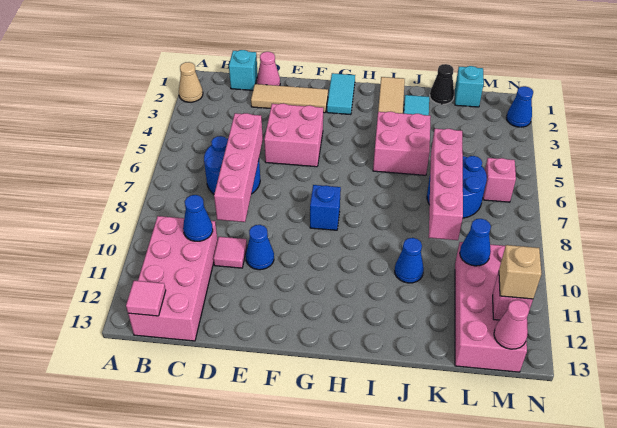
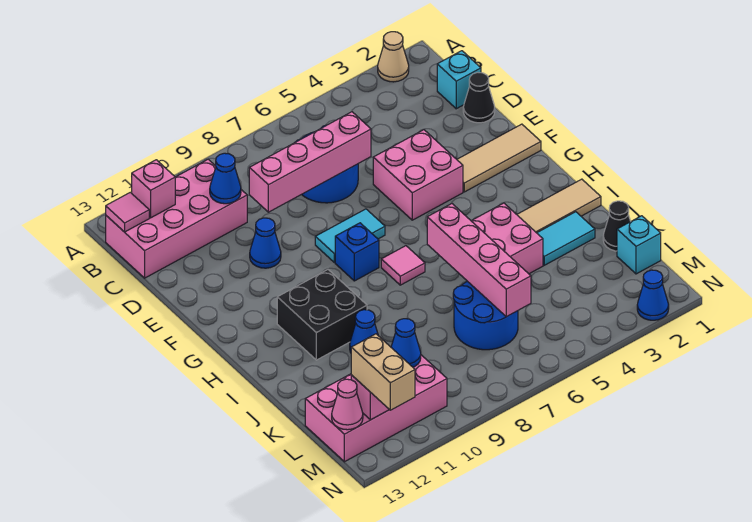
pink 1x1 cone [257,52,280,86] -> black 1x1 cone [463,73,495,123]
tan 1x3 tile [251,84,328,113] -> tan 1x3 tile turned to [457,124,541,192]
pink 1x1 tile [213,237,247,268] -> pink 1x1 tile moved to [381,246,425,285]
cyan 1x2 tile [327,73,355,115] -> cyan 1x2 tile moved to [315,209,385,263]
none -> black 2x2 brick [277,270,367,360]
pink 1x4 brick [429,129,463,240] -> pink 1x4 brick turned to [427,204,531,317]
pink 1x1 brick [483,158,516,202] -> pink 1x1 brick moved to [132,160,175,218]
tan 1x1 brick [499,245,541,299] -> tan 1x2 brick [351,334,415,410]

